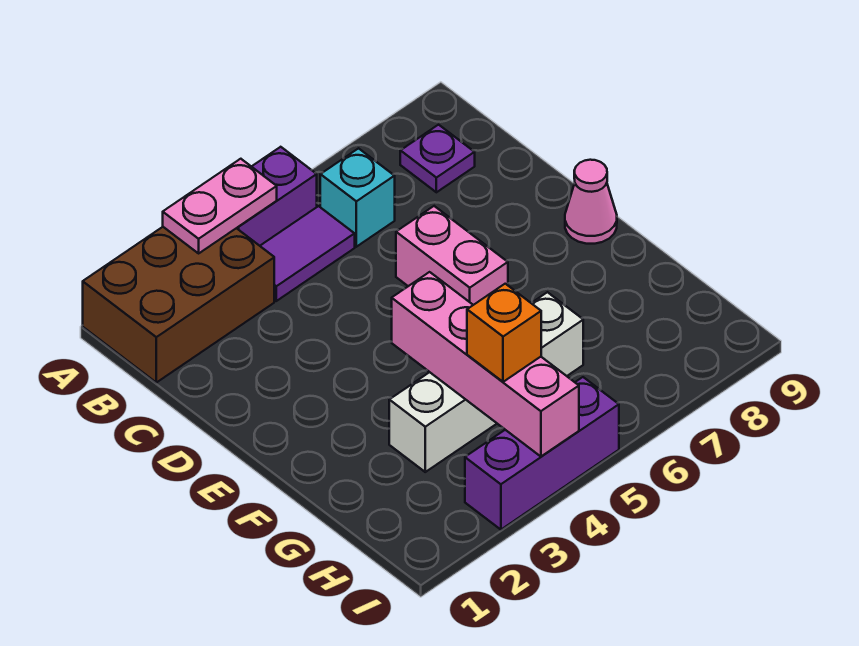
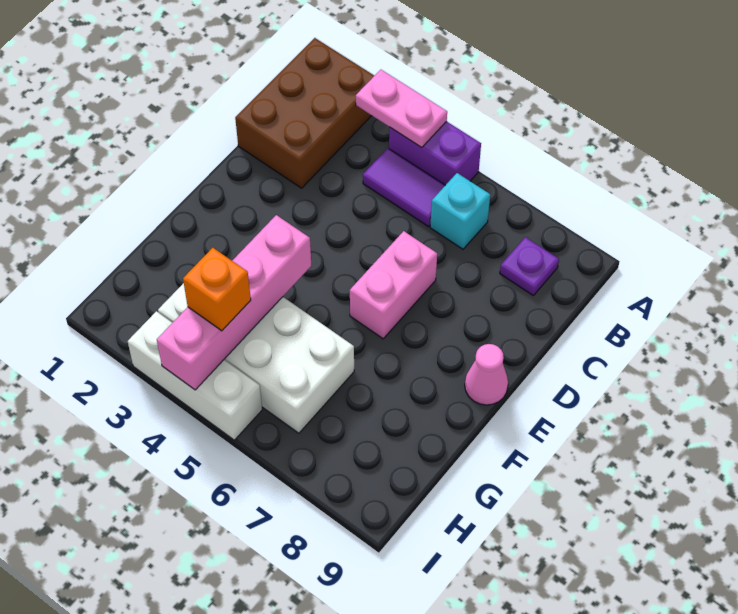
brown 2x3 brick [83,227,274,382] -> brown 2x3 brick turned to [235,38,374,188]
white 1x4 brick [389,292,583,472] -> white 2x4 brick [158,283,354,433]
purple 1x3 brick [465,377,619,530] -> white 1x3 brick [128,311,262,440]

